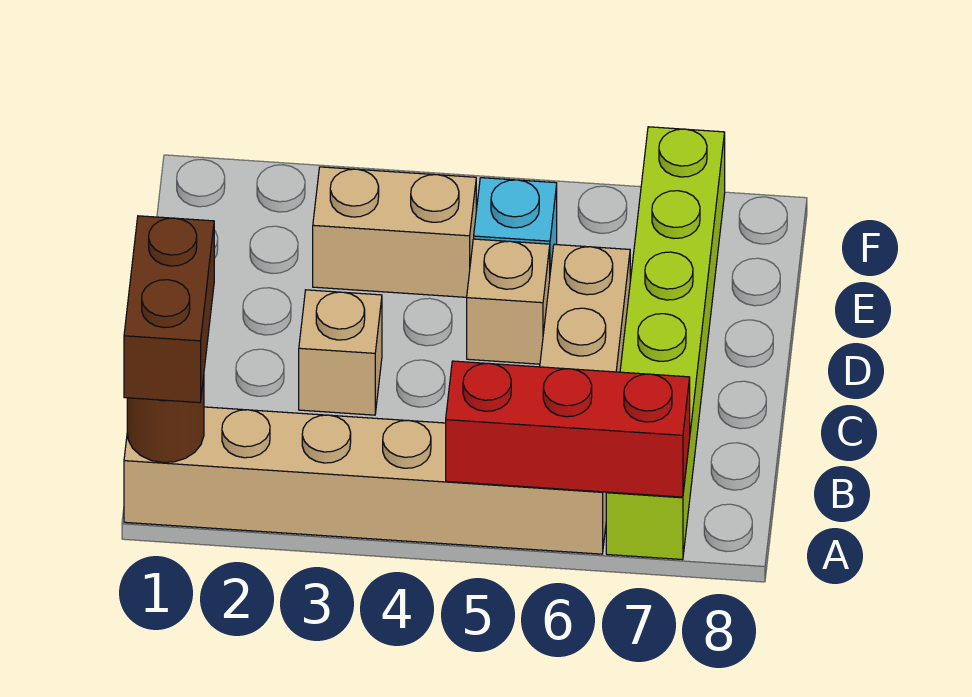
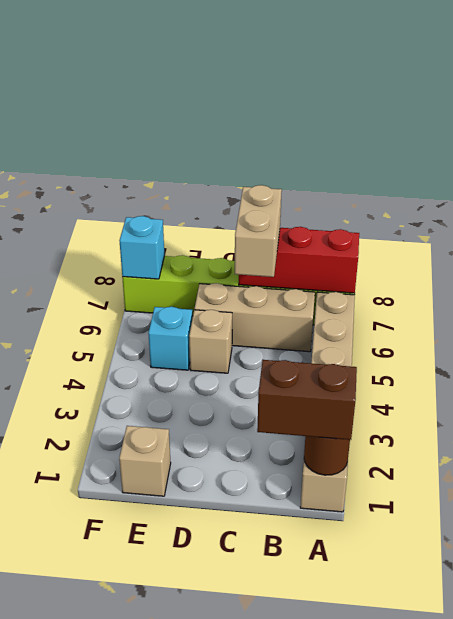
red 1x3 brick [446,361,690,497] -> red 1x3 brick turned to [239,227,359,293]
tan 1x1 brick [299,290,382,415] -> tan 1x1 brick moved to [119,426,171,496]
tan 1x2 brick [313,167,476,297] -> tan 1x2 brick moved to [235,185,282,277]
none -> cyan 1x1 brick [119,216,165,279]

